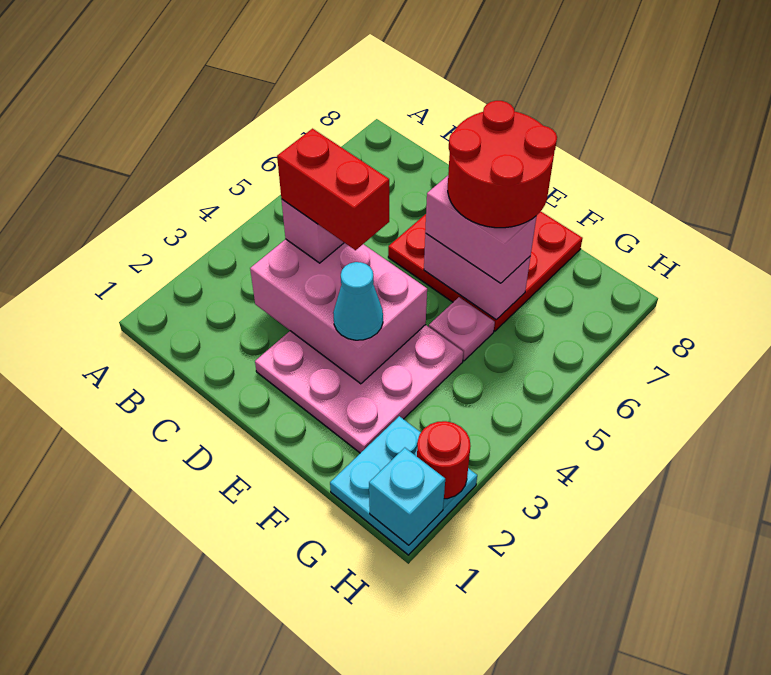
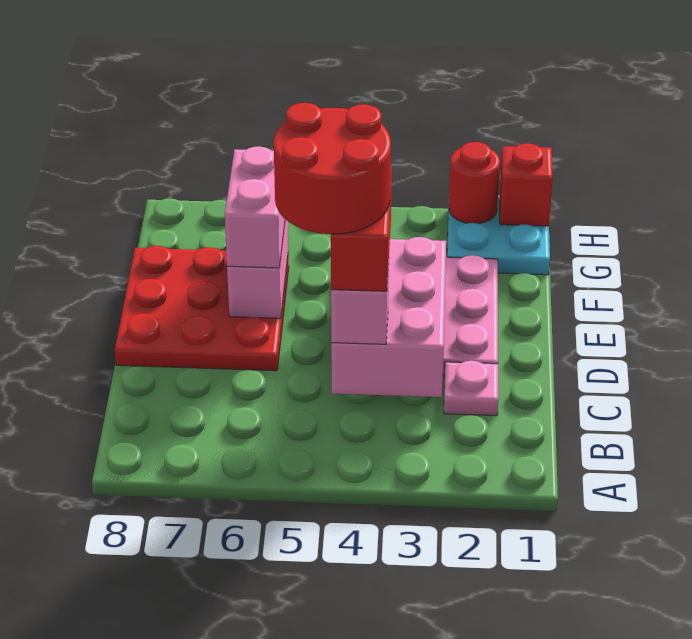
cyan 1x1 cone [333,262,383,340] -> none
red 2x2 round brick [448,101,557,228] -> red 2x2 round brick moved to [274,103,391,234]
pink 1x1 plate [429,297,495,361] -> pink 1x1 plate moved to [444,361,498,416]
cyan 1x1 brick [369,448,445,545] -> red 1x1 brick [500,143,553,226]

